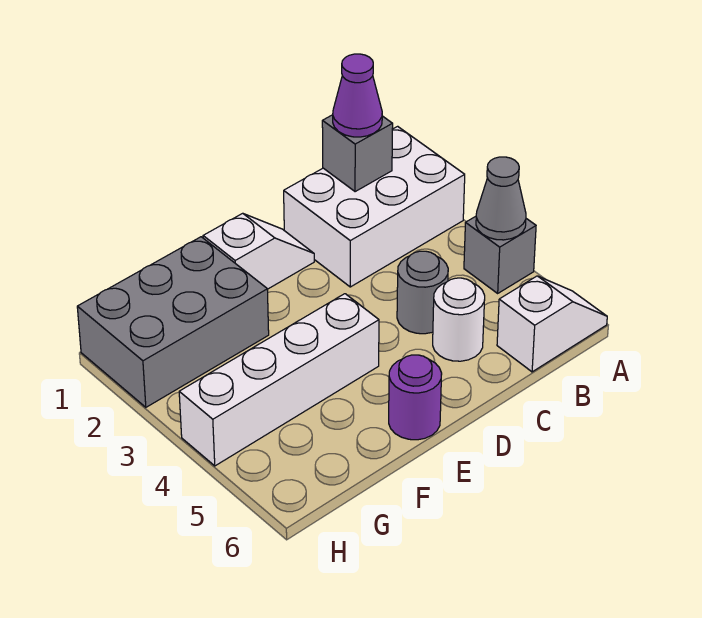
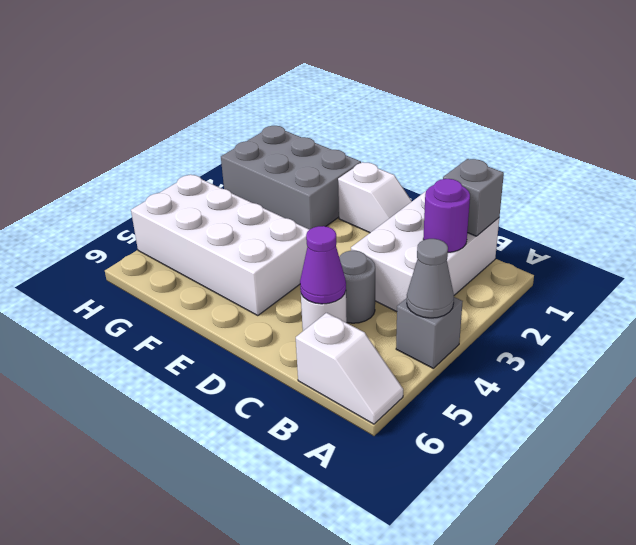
white 2x3 brick [284,126,465,287] -> white 2x3 brick turned to [351,191,499,311]
purple 1x1 cone [333,54,382,137] -> purple 1x1 cone moved to [300,226,346,304]
white 1x4 brick [179,294,379,466] -> white 2x4 brick [131,174,309,316]
purple 1x1 round brick [389,355,442,440] -> purple 1x1 round brick moved to [423,179,470,252]

